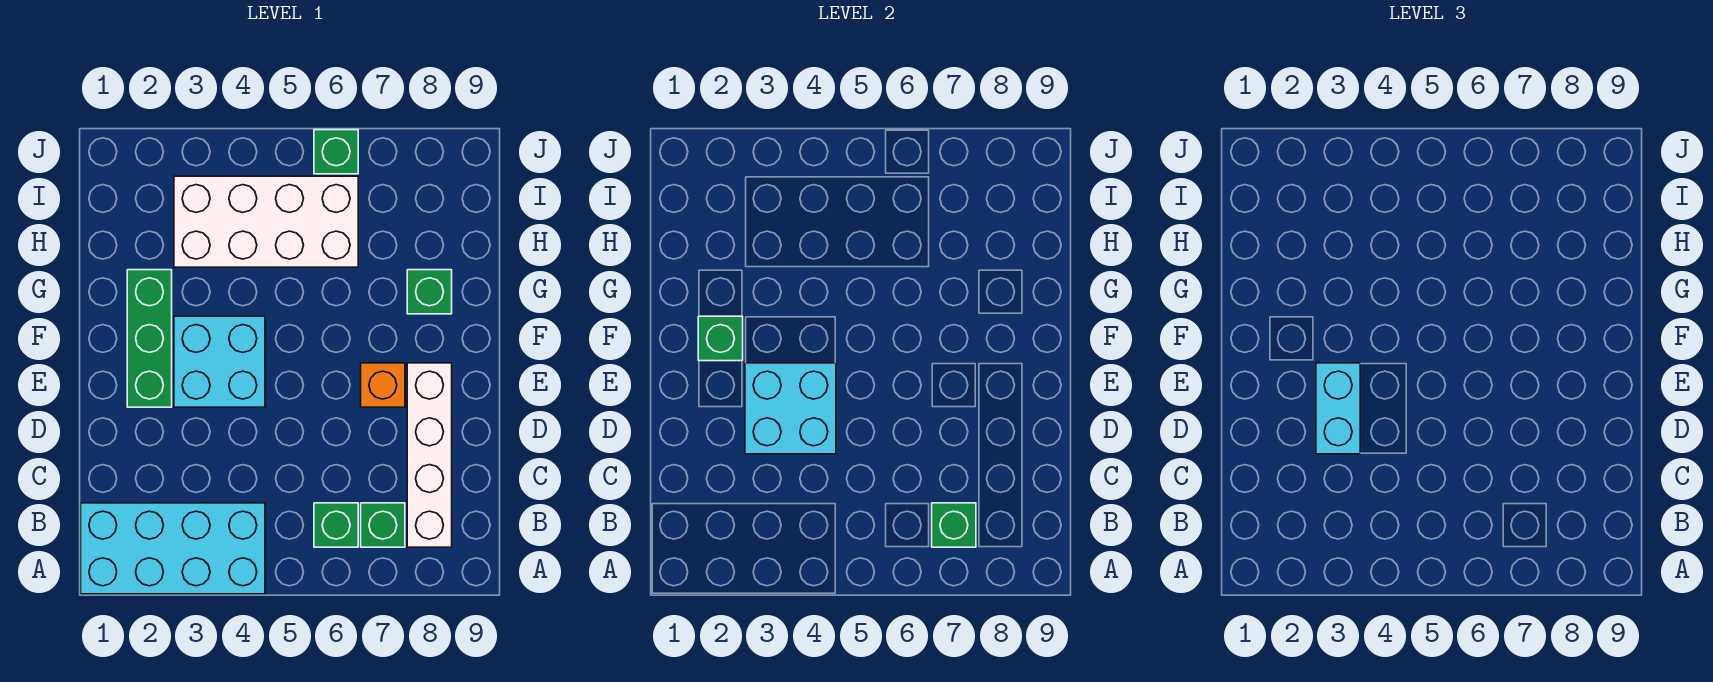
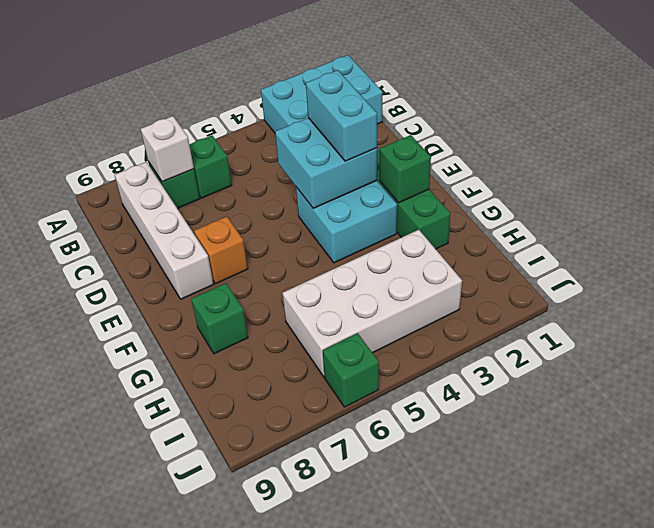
cyan 2x4 brick [81,503,265,594] -> cyan 2x3 brick [261,55,382,133]
green 1x1 brick [932,503,976,547] -> white 1x1 brick [141,116,194,182]

